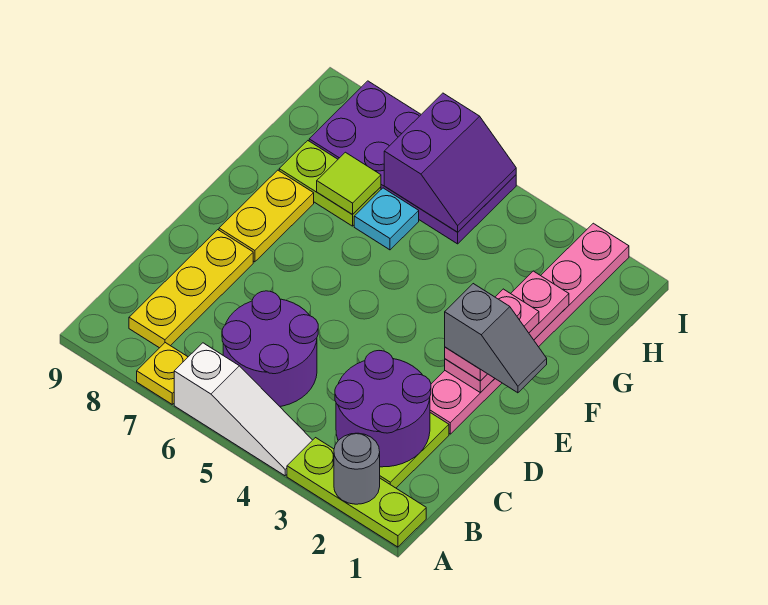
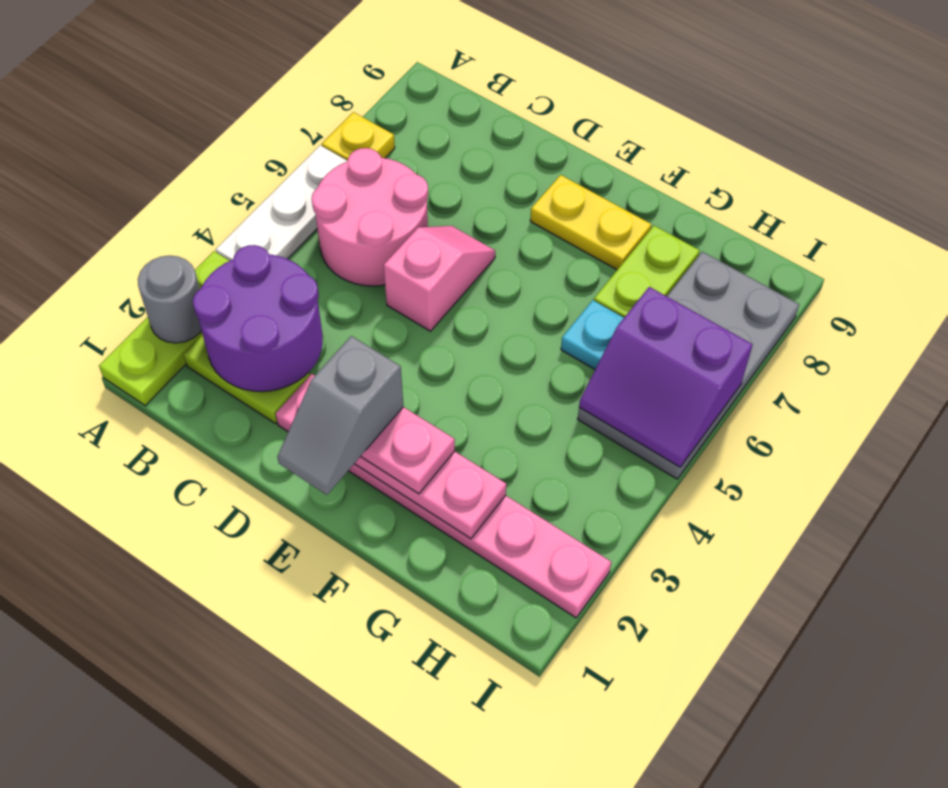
white 1x3 slope [174,343,312,476] -> white 1x3 plate [216,145,347,261]
purple 2x2 round brick [222,291,318,406] -> pink 2x2 round brick [312,148,428,286]
yellow 1x3 plate [129,230,253,348] -> none
none -> pink 1x2 slope [384,226,495,331]
lime 1x1 tile [317,152,381,215] -> none
purple 2x4 plate [309,81,516,244] -> grey 2x4 plate [578,252,799,479]

